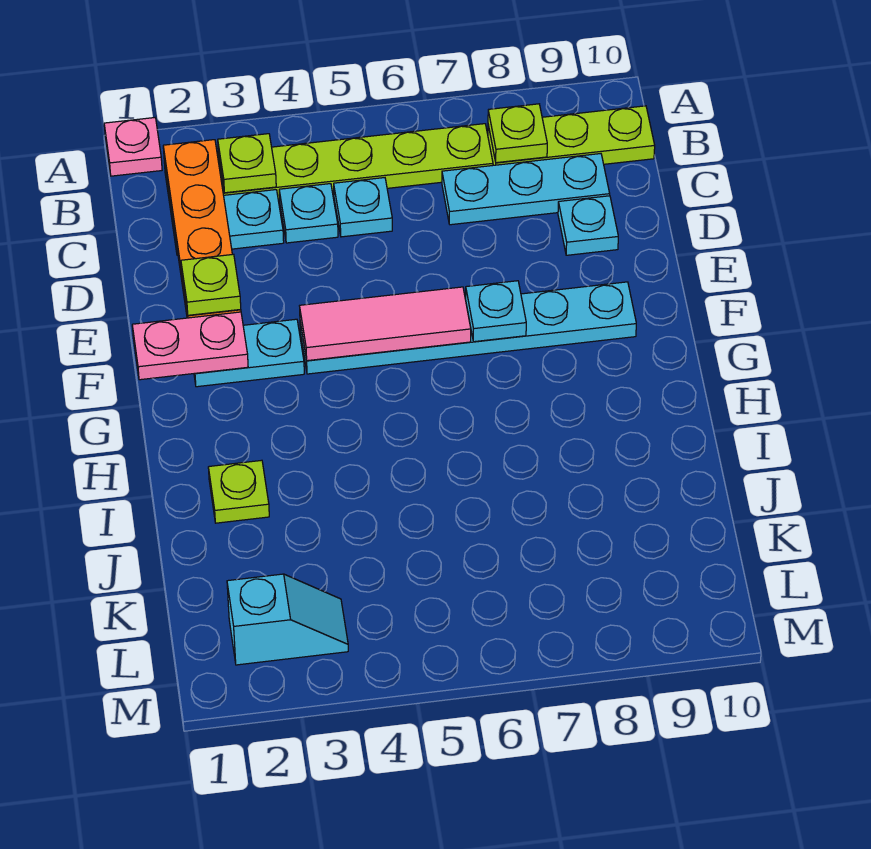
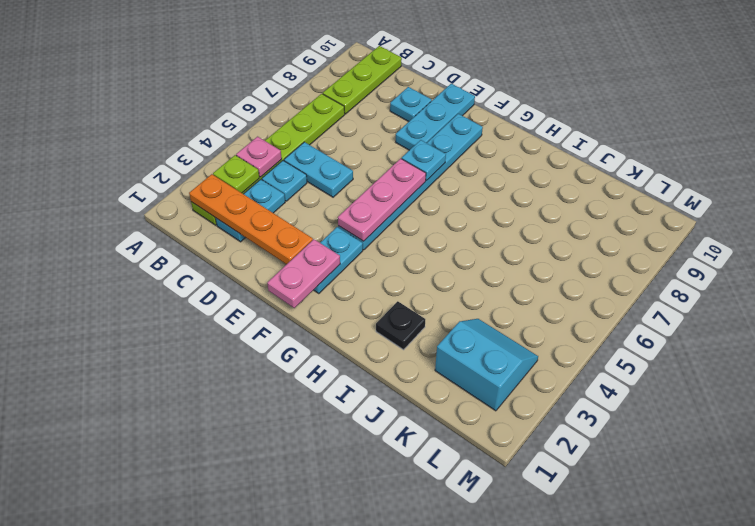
pink 1x1 plate [104,118,162,176] -> pink 1x1 plate moved to [236,137,282,177]
lime 1x1 plate [488,104,547,163] -> none
cyan 1x1 plate [334,178,392,237] -> cyan 1x2 plate [284,142,353,197]
cyan 1x3 plate [442,154,610,225] -> cyan 1x3 plate moved to [396,84,475,150]
lime 1x1 plate [181,254,241,315] -> none
pink 1x3 tile [300,287,471,361] -> pink 1x3 plate [338,159,426,241]
lime 1x1 plate [208,460,269,523] -> black 1x1 plate [376,301,425,350]
cyan 1x2 slope [227,574,348,665] -> cyan 2x2 slope [435,319,538,411]

